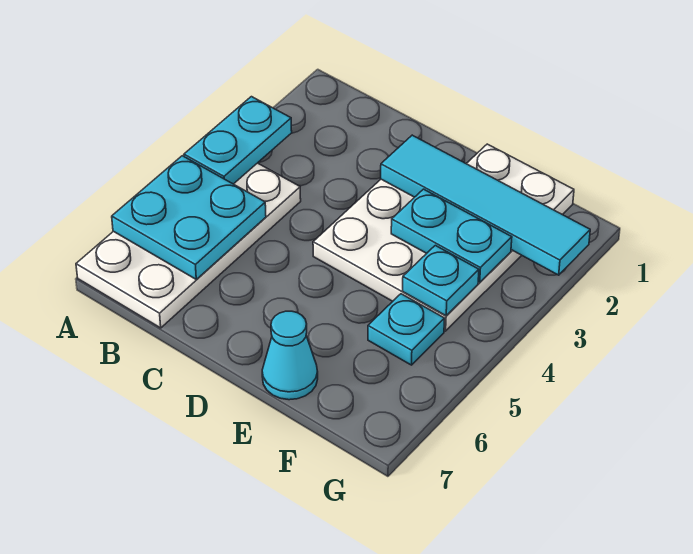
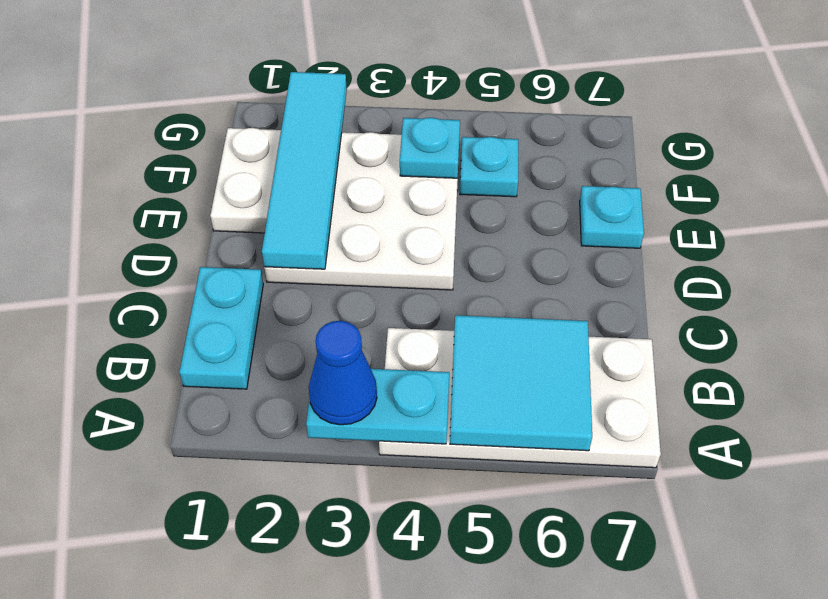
none -> blue 1x1 cone [309,321,377,425]
cyan 2x2 plate [112,156,266,279] -> cyan 2x2 tile [450,315,592,451]
cyan 1x2 plate [391,189,512,282] -> cyan 1x2 plate moved to [180,267,263,389]
cyan 1x1 cone [262,311,318,400] -> cyan 1x1 plate [580,186,644,248]

